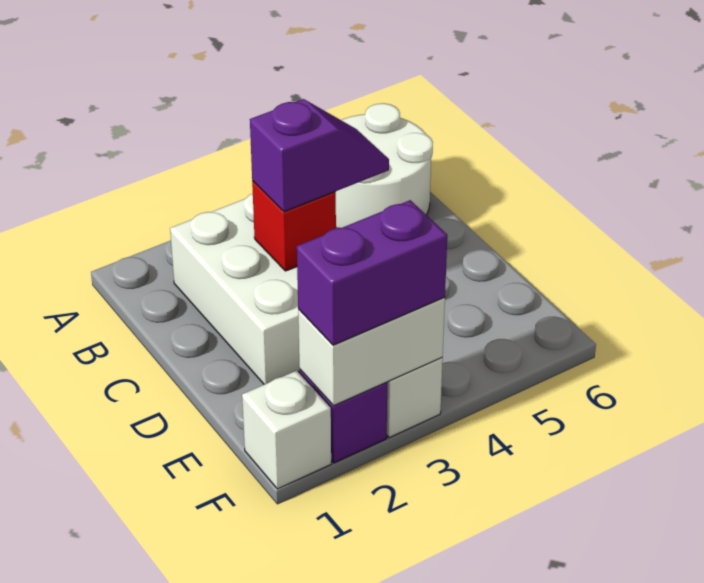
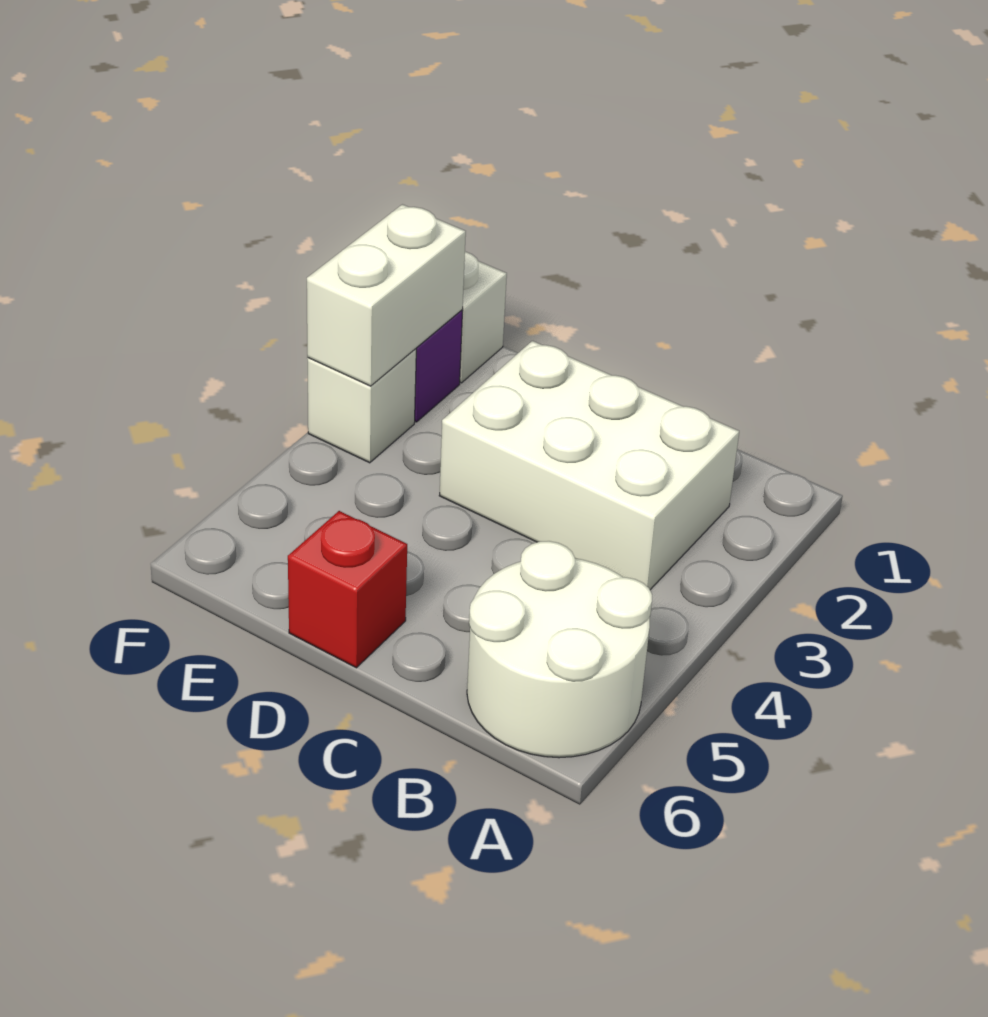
red 1x1 brick [252,181,336,271] -> red 1x1 brick moved to [288,511,407,668]
purple 1x2 slope [250,99,389,212] -> none
purple 1x2 brick [297,200,447,345] -> none

